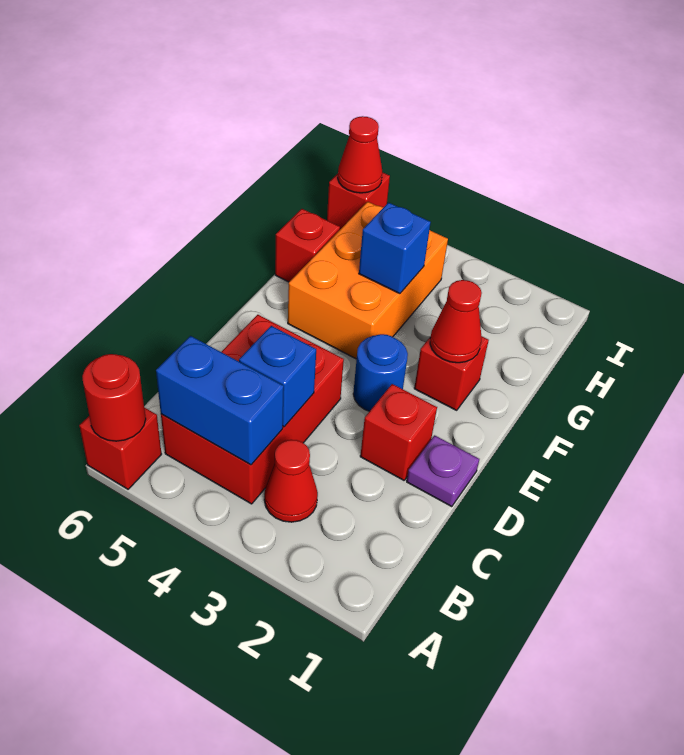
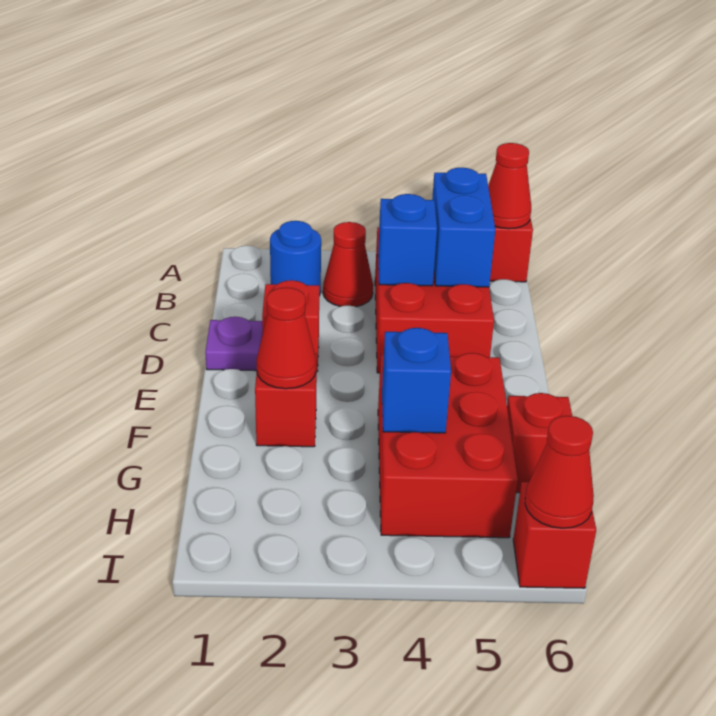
red 1x1 round brick [82,354,146,441] -> red 1x1 cone [488,143,531,229]
blue 1x2 brick [156,336,284,465] -> blue 1x2 brick turned to [432,168,495,287]
blue 1x1 round brick [353,334,408,411] -> blue 1x1 round brick moved to [270,221,321,296]
orange 2x3 brick [288,202,448,359] -> red 2x3 brick [378,353,518,538]

